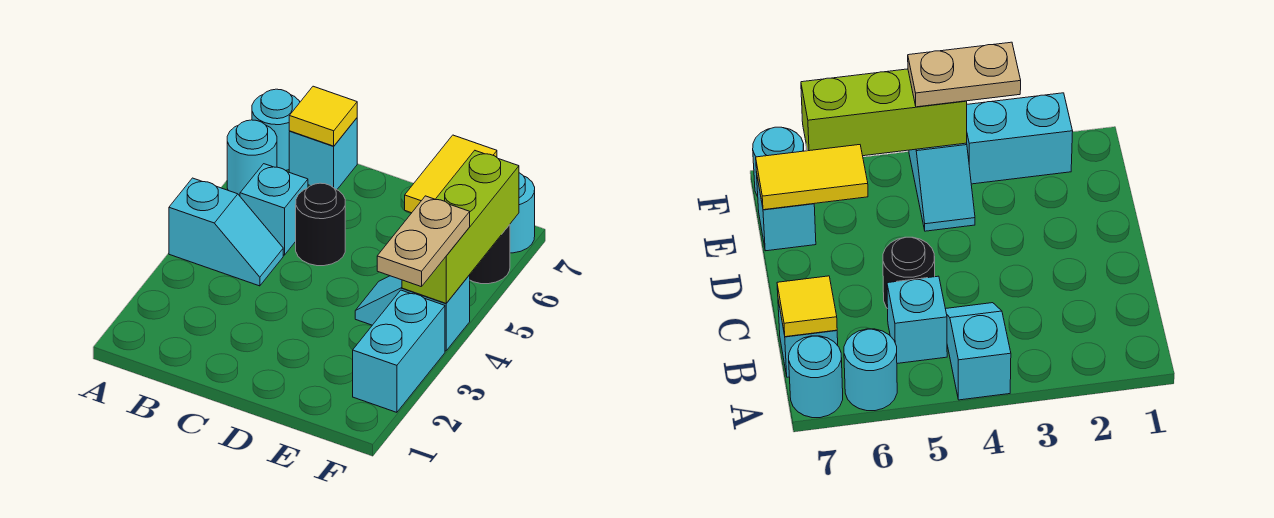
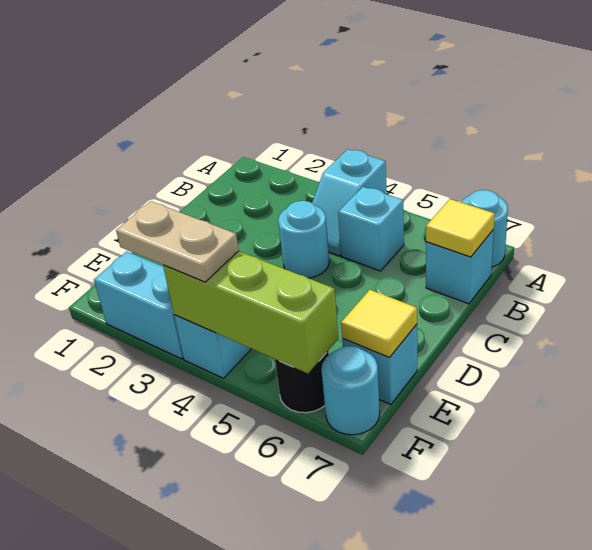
cyan 1x1 round brick [227,120,277,196] -> cyan 1x1 round brick moved to [278,201,329,278]
black 1x1 round brick [296,183,345,266] -> none
yellow 1x2 tile [405,135,497,213] -> yellow 1x1 tile [341,290,417,358]

